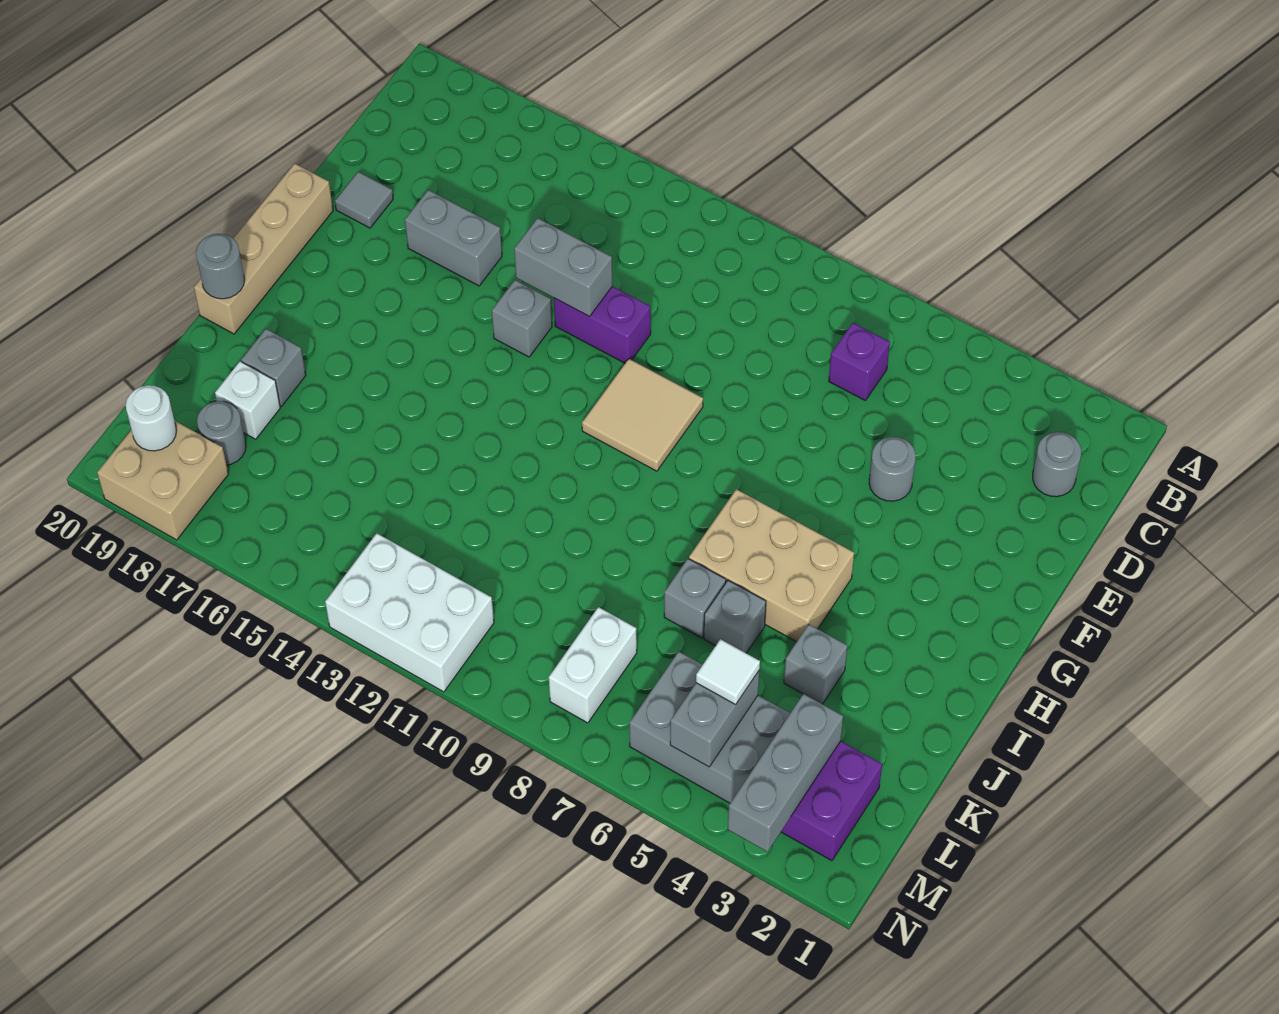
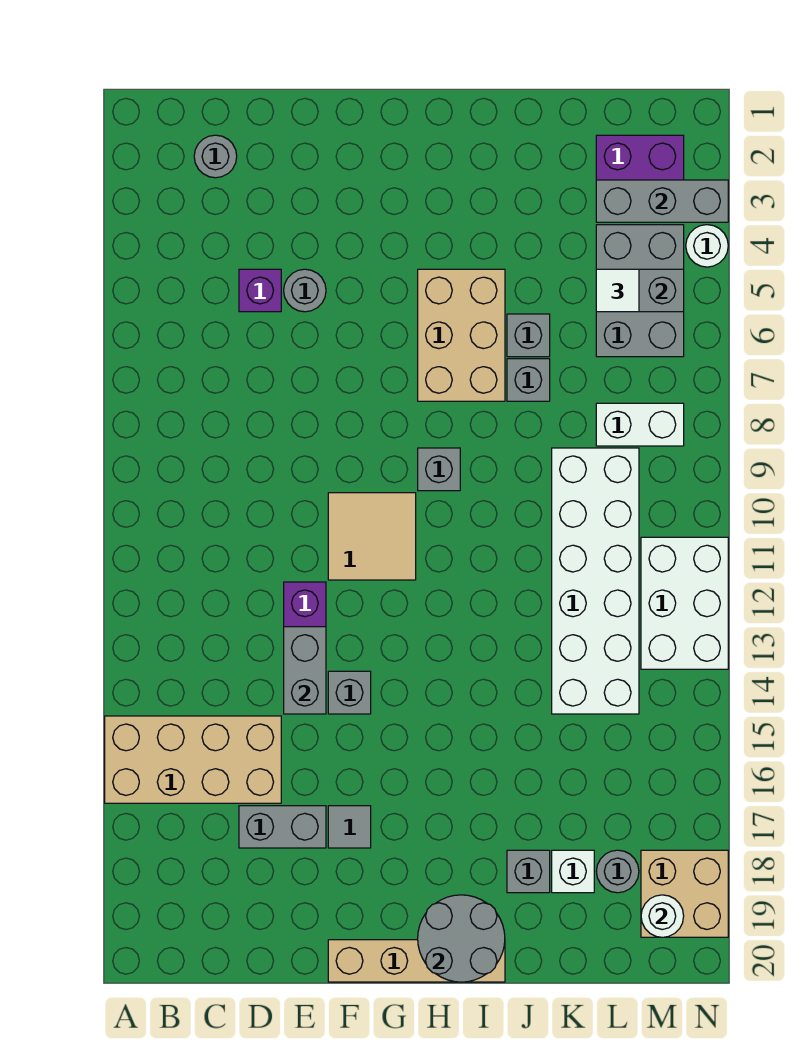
none -> tan 2x4 brick [105,716,281,803]
purple 1x1 brick [829,323,890,401] -> purple 1x1 brick moved to [239,269,281,312]
grey 1x2 brick [405,190,502,286] -> grey 1x2 brick turned to [239,806,326,848]
grey 1x1 tile [335,172,393,228] -> grey 1x1 tile moved to [328,806,371,848]
grey 1x1 round brick [196,234,245,299] -> grey 2x2 round brick [418,895,505,982]
grey 1x1 brick [784,624,847,704] -> grey 1x1 brick moved to [418,448,460,491]
none -> white 2x6 brick [552,448,639,714]
none -> white 1x1 round brick [686,225,728,267]

